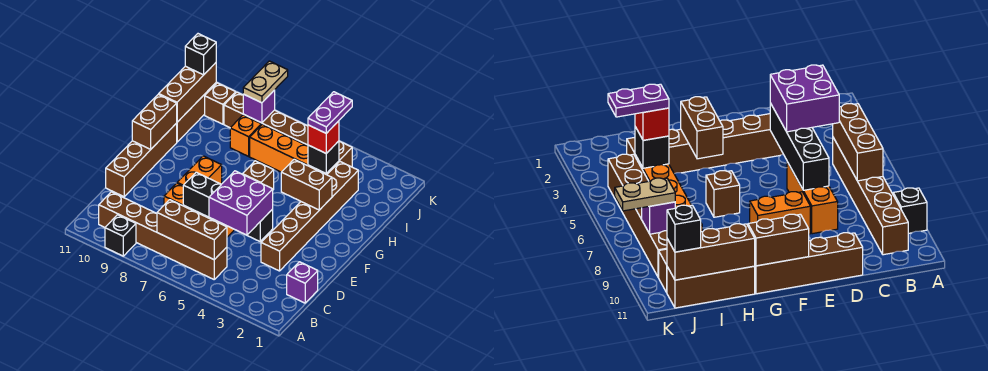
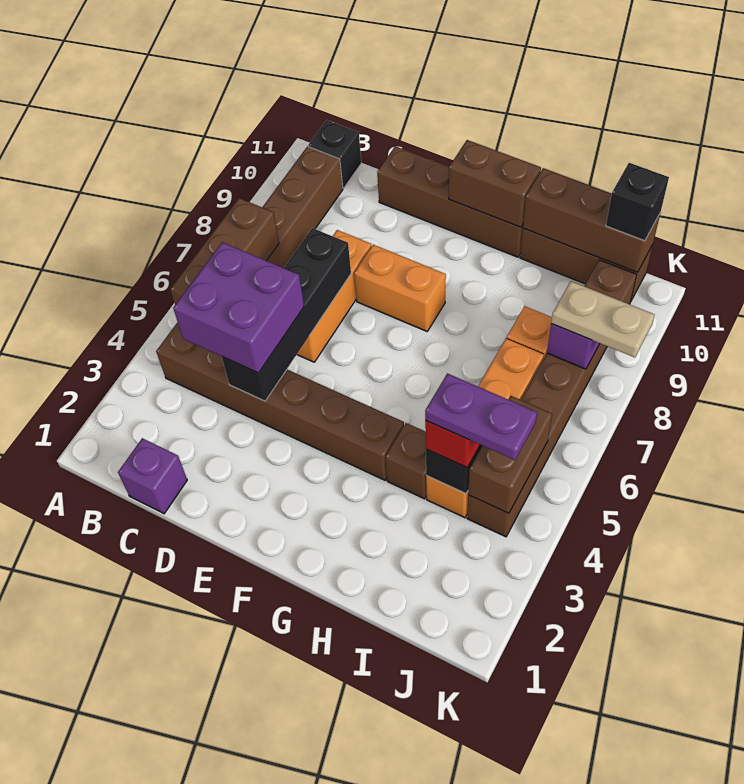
black 1x1 brick [105,215,136,256] -> black 1x1 brick moved to [308,120,361,188]
brown 1x6 brick [261,162,358,271] -> brown 1x6 brick moved to [156,322,404,480]
brown 1x2 brick [281,159,332,210] -> brown 1x2 brick moved to [468,396,552,513]
brown 1x1 brick [243,161,274,190] -> brown 1x1 brick moved to [385,423,427,499]

